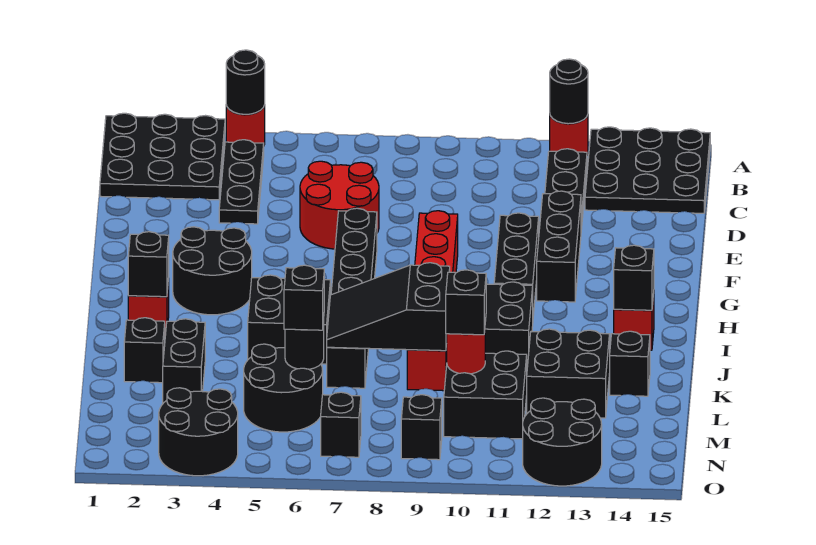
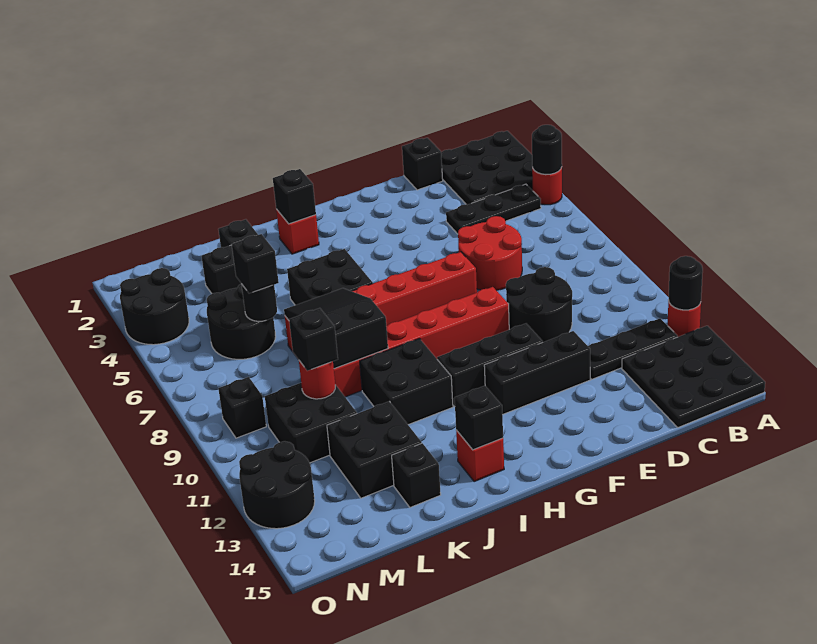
black 1x6 brick [327,208,377,388] -> red 1x6 brick [285,252,477,352]
black 2x2 round brick [173,227,252,315] -> black 2x2 round brick moved to [506,267,572,342]
black 1x1 brick [321,392,361,457] -> black 1x1 brick moved to [402,138,443,190]

